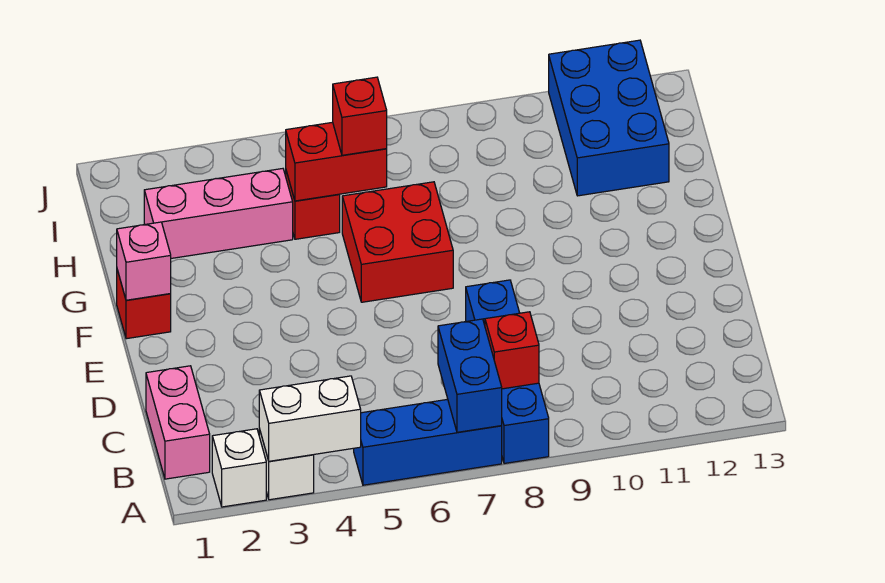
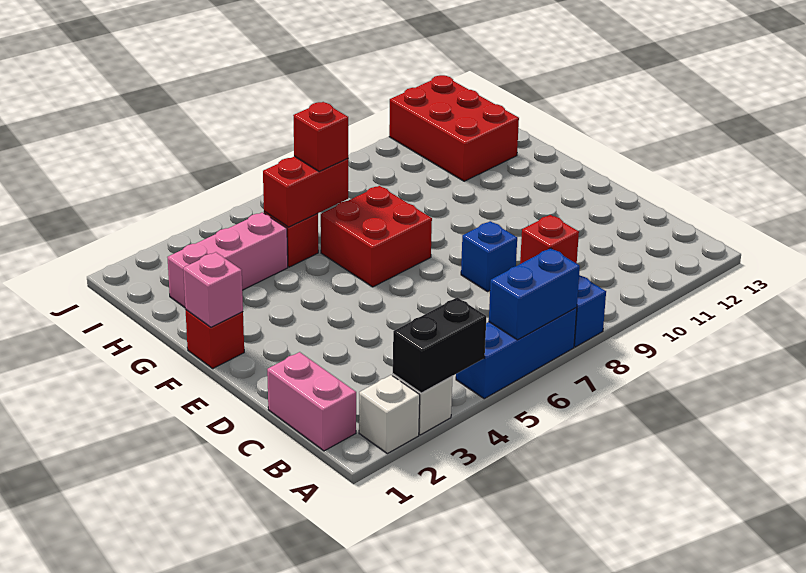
white 1x2 brick [259,376,361,461] -> black 1x2 brick [393,297,486,393]
blue 1x2 brick [438,319,502,432] -> blue 1x2 brick turned to [489,248,580,340]
blue 2x3 brick [549,40,669,196] -> red 2x3 brick [389,75,519,181]

